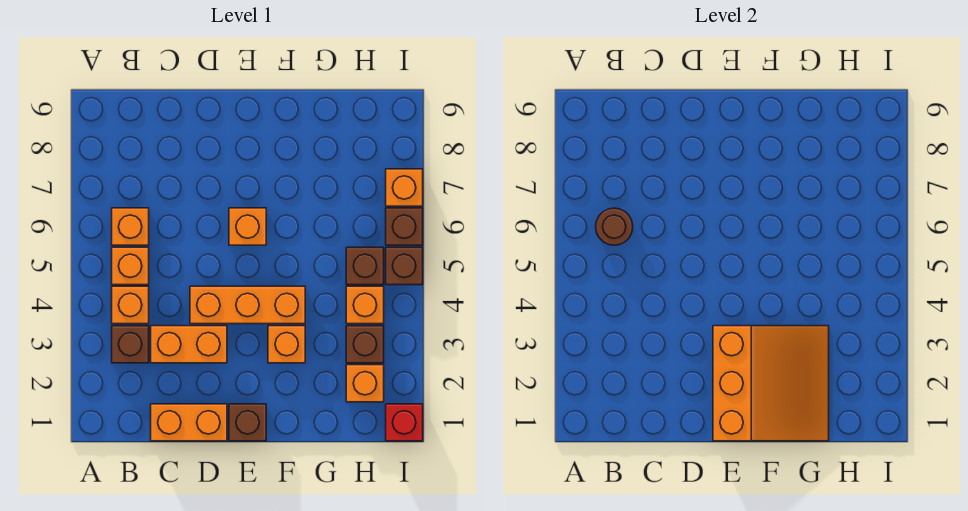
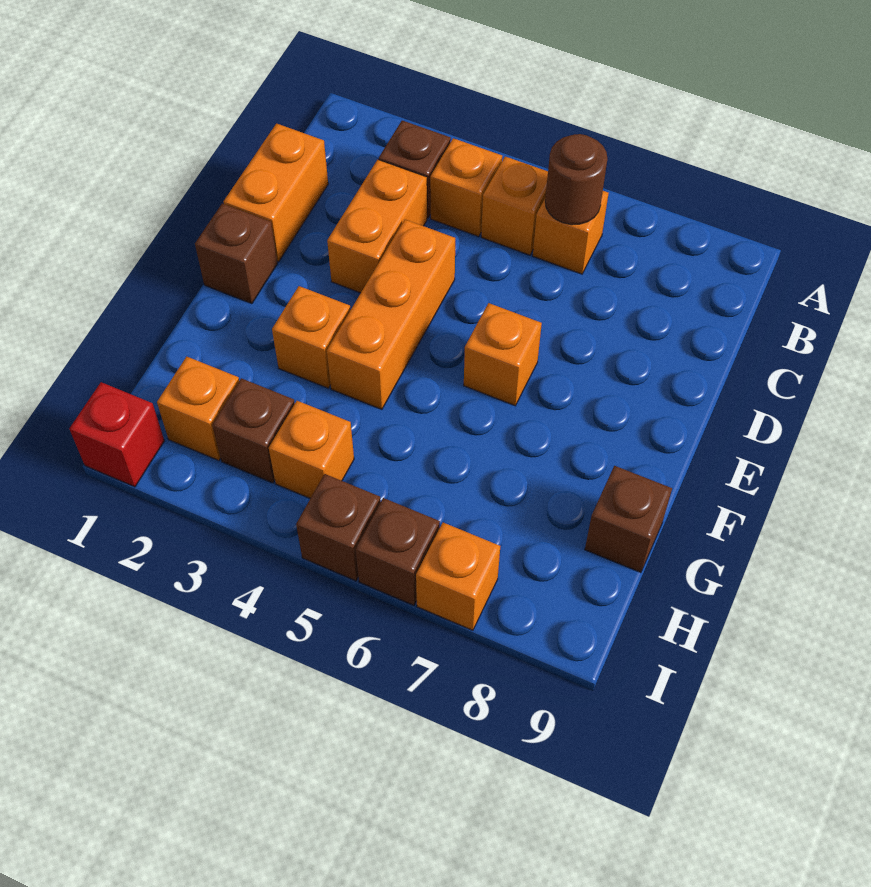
orange 3x3 slope [713,326,829,441] -> none
brown 1x1 brick [346,247,384,285] -> brown 1x1 brick moved to [585,466,672,572]

